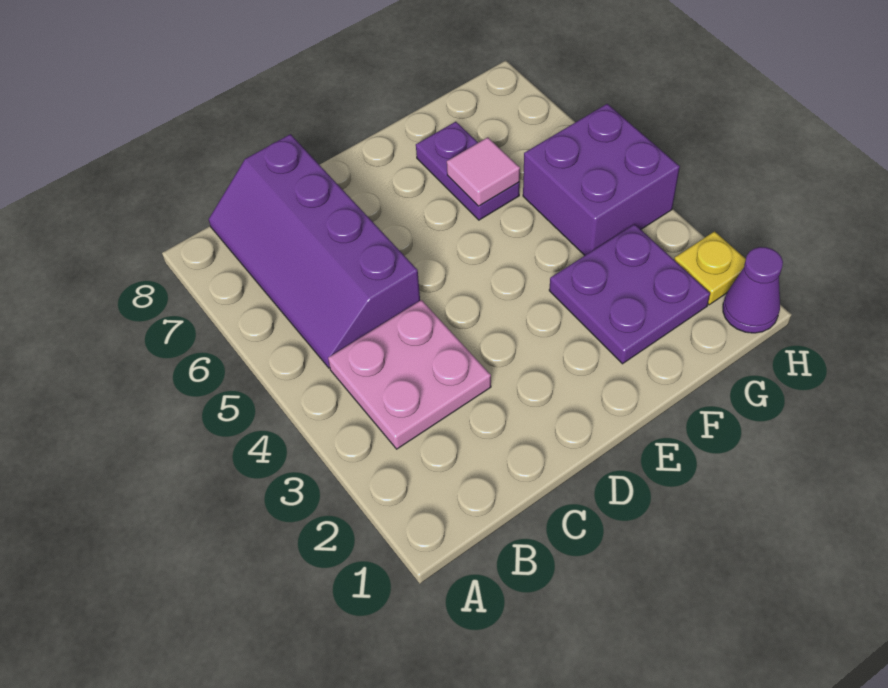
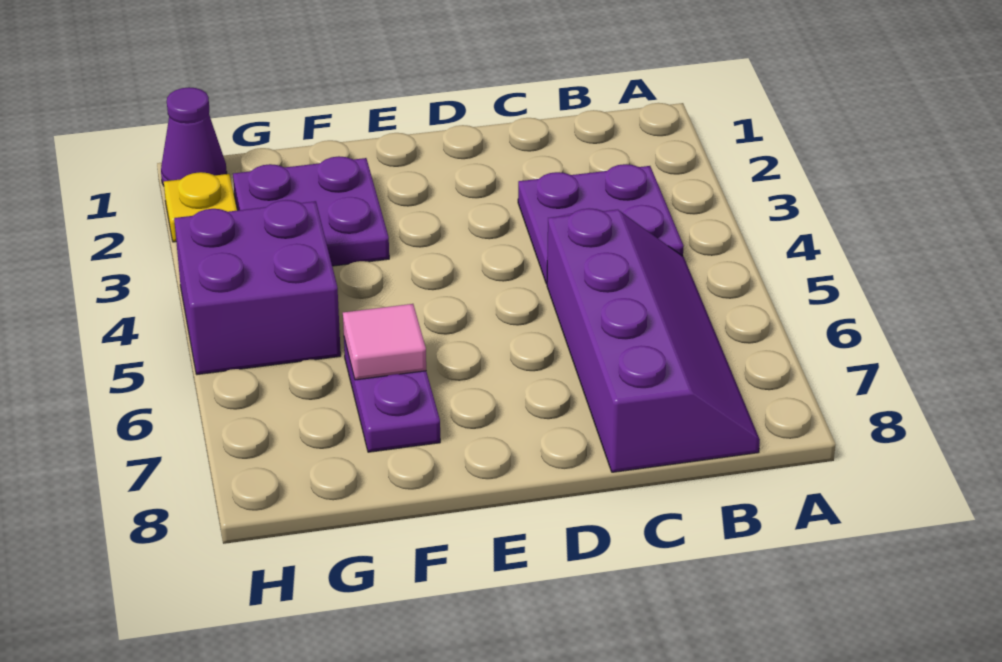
pink 2x2 plate [328,300,491,449] -> purple 2x2 plate [518,164,684,284]

